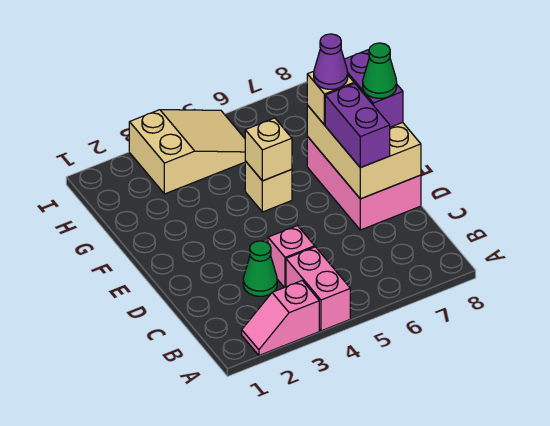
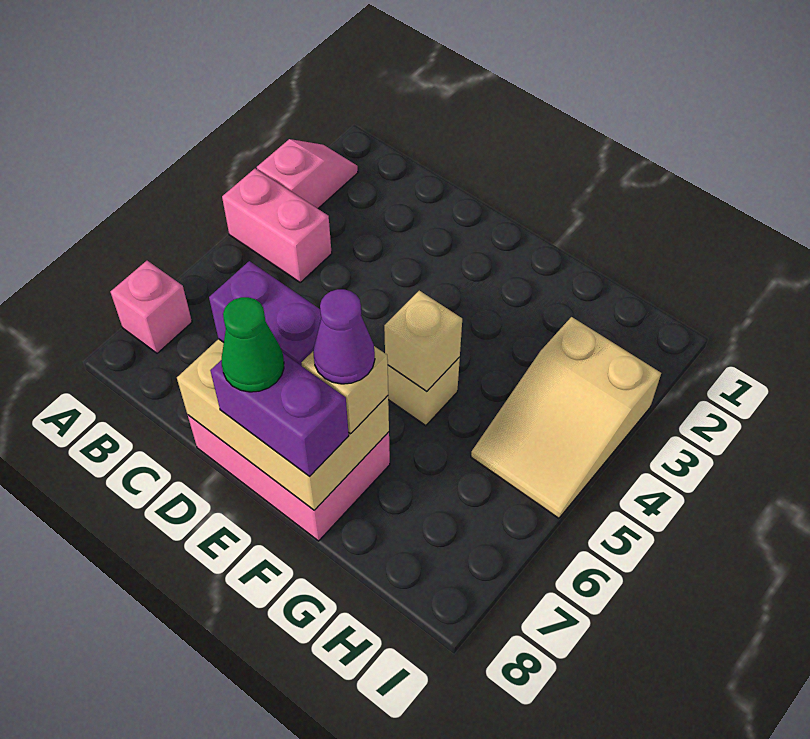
green 1x1 cone [243,241,277,296] -> none
pink 1x1 brick [268,226,315,288] -> pink 1x1 brick moved to [110,261,192,353]

